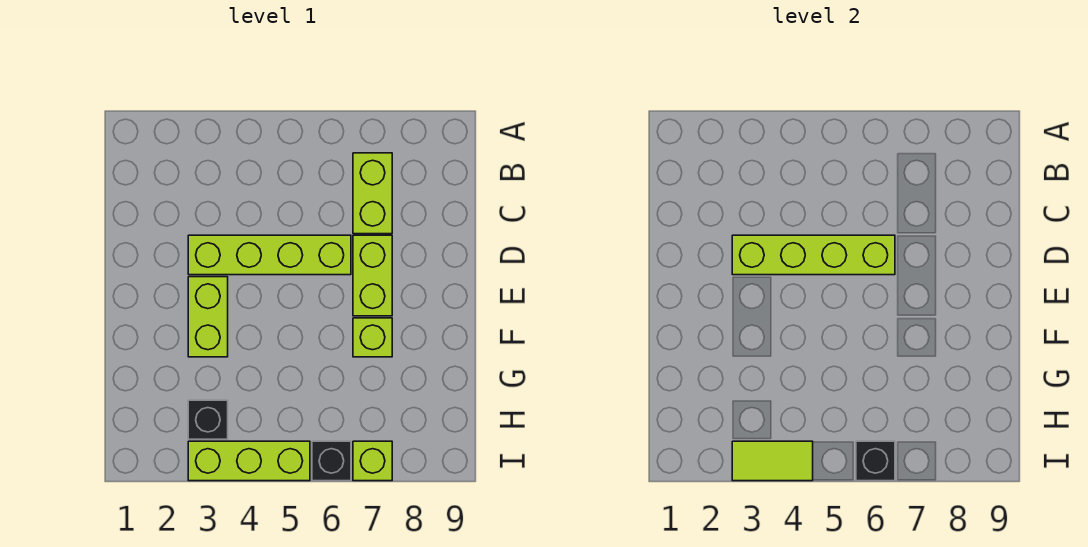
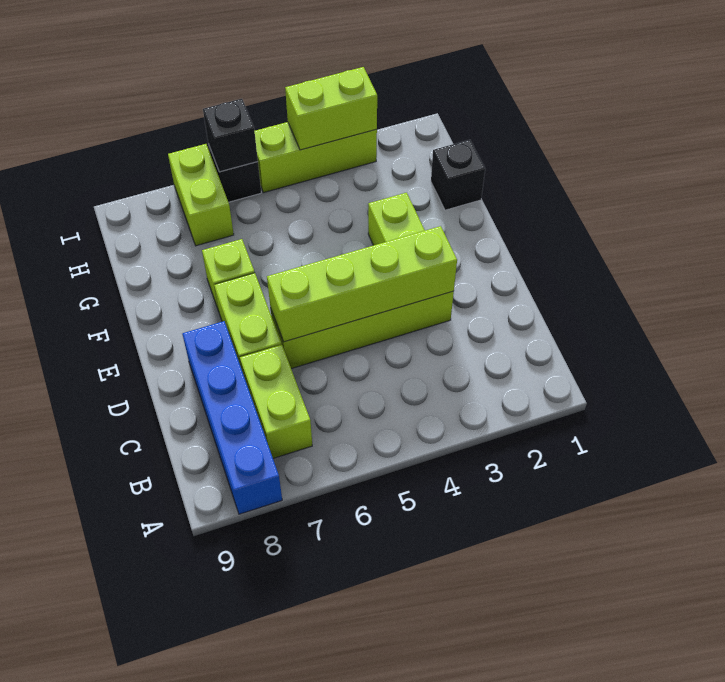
none -> blue 1x4 brick [182,321,282,514]
black 1x1 brick [188,400,228,439] -> black 1x1 brick moved to [431,140,485,210]
lime 1x2 tile [732,441,813,481] -> lime 1x2 brick [285,67,377,150]
lime 1x1 brick [353,441,392,481] -> lime 1x2 brick [168,144,234,246]

